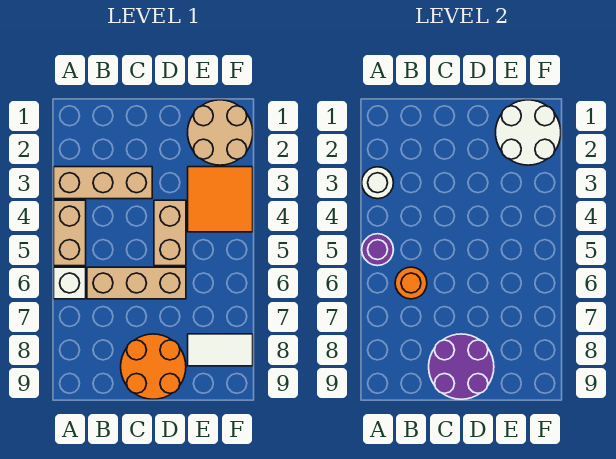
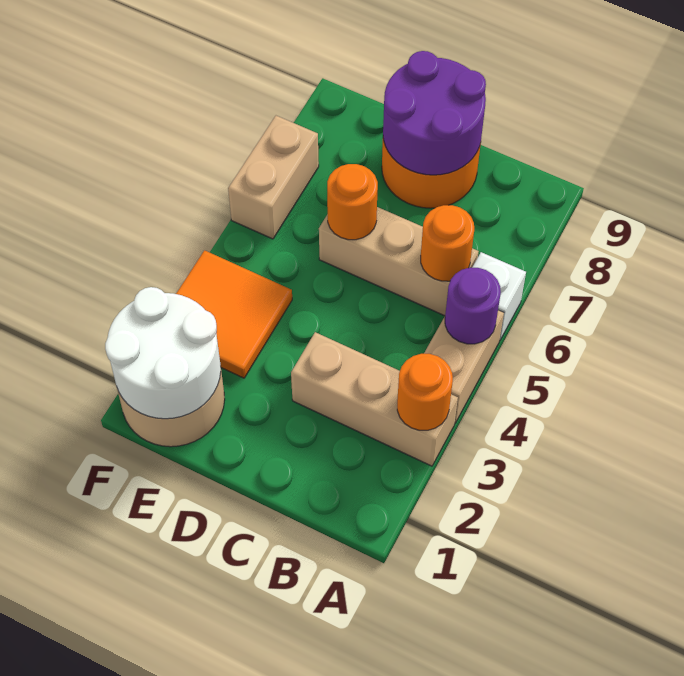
white 1x1 round brick [362,167,394,199] -> orange 1x1 round brick [397,354,453,430]
tan 1x2 brick [154,200,186,266] -> tan 1x2 brick moved to [228,116,319,239]
none -> orange 1x1 round brick [327,164,378,240]
white 1x2 tile [188,334,253,366] -> none

